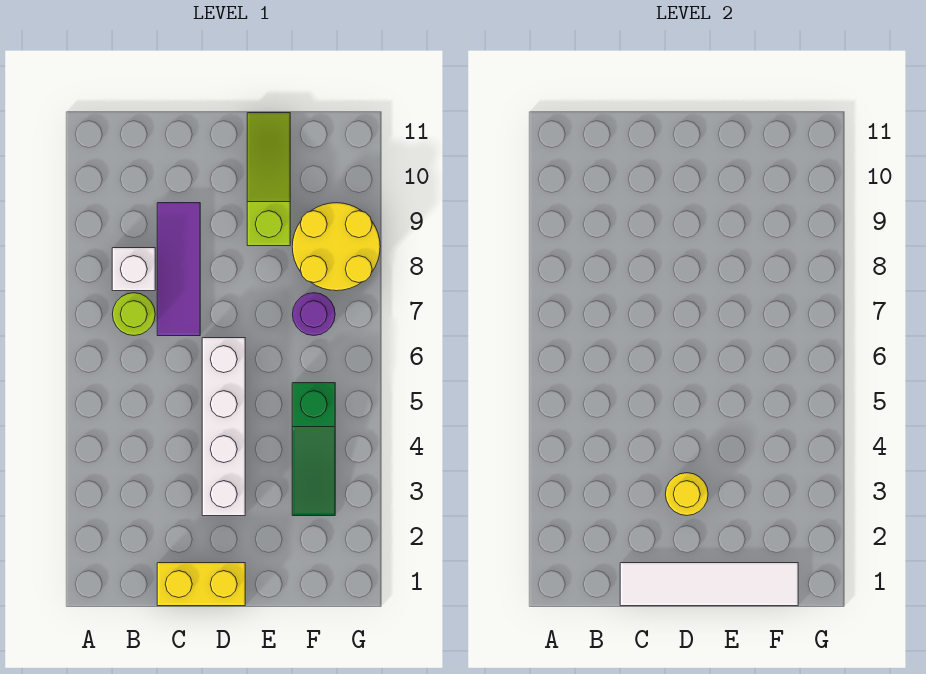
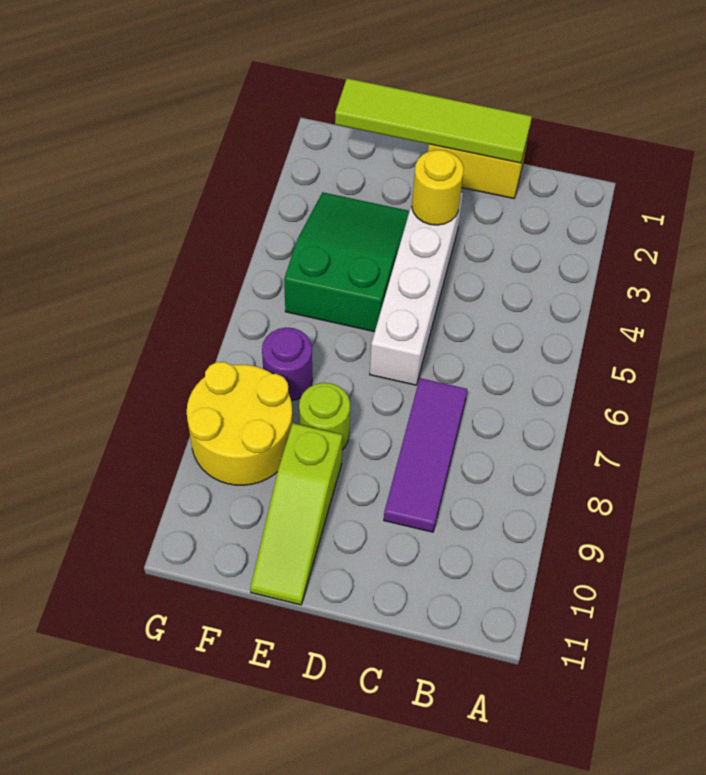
lime 1x1 round brick [112,293,155,336] -> lime 1x1 round brick moved to [299,383,350,450]
white 1x1 brick [112,248,155,291] -> none
white 1x4 tile [620,563,798,606] -> lime 1x4 tile [335,78,532,163]
green 1x3 slope [292,383,335,516] -> green 2x3 slope [284,192,409,332]

